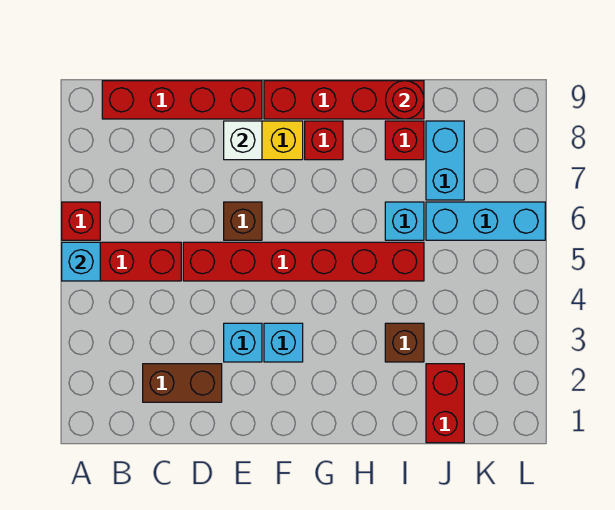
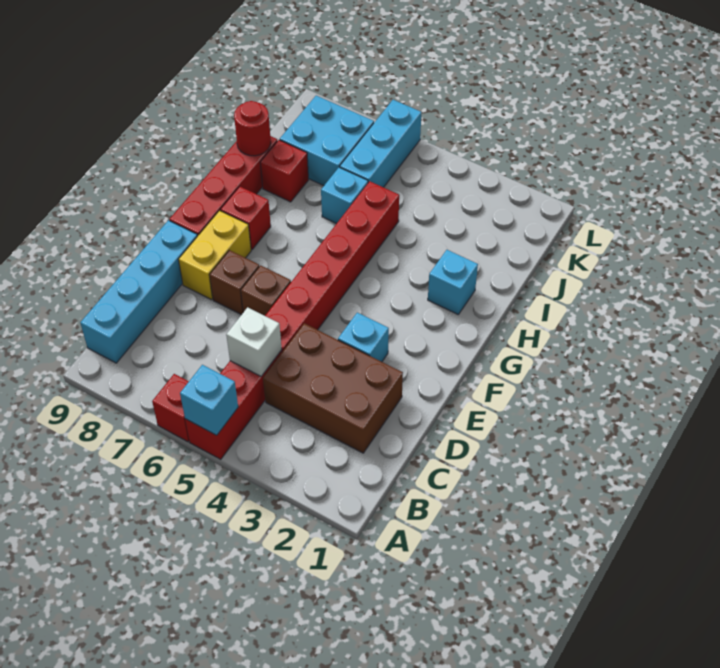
red 1x4 brick [102,81,262,119] -> cyan 1x4 brick [80,220,197,363]
brown 1x2 brick [143,364,222,402] -> brown 2x3 brick [263,323,403,453]
white 1x1 brick [224,121,262,160] -> white 1x1 brick moved to [226,307,282,376]
cyan 1x1 brick [264,323,303,362] -> cyan 1x1 brick moved to [428,250,478,314]
brown 1x1 brick [385,323,424,362] -> brown 1x1 brick moved to [210,250,259,315]
red 1x2 brick [426,364,464,443] -> none
cyan 1x2 brick [426,121,464,200] -> cyan 2x2 brick [280,96,374,186]

